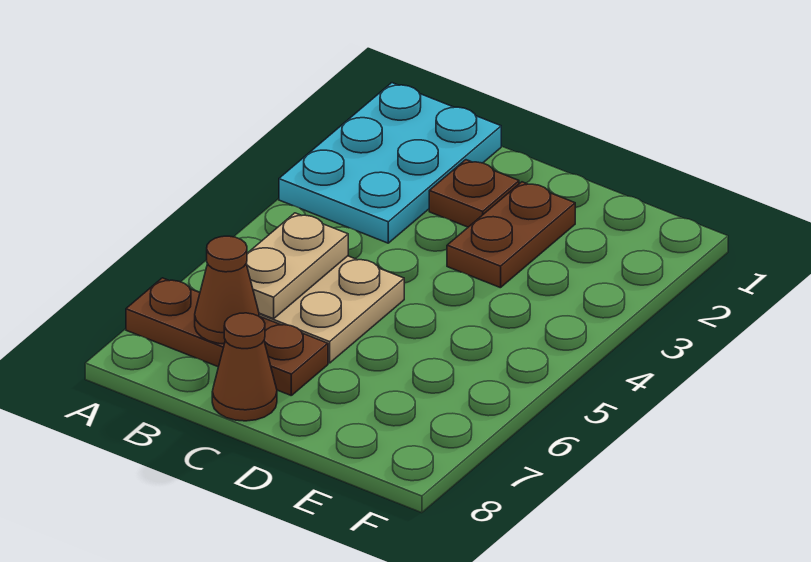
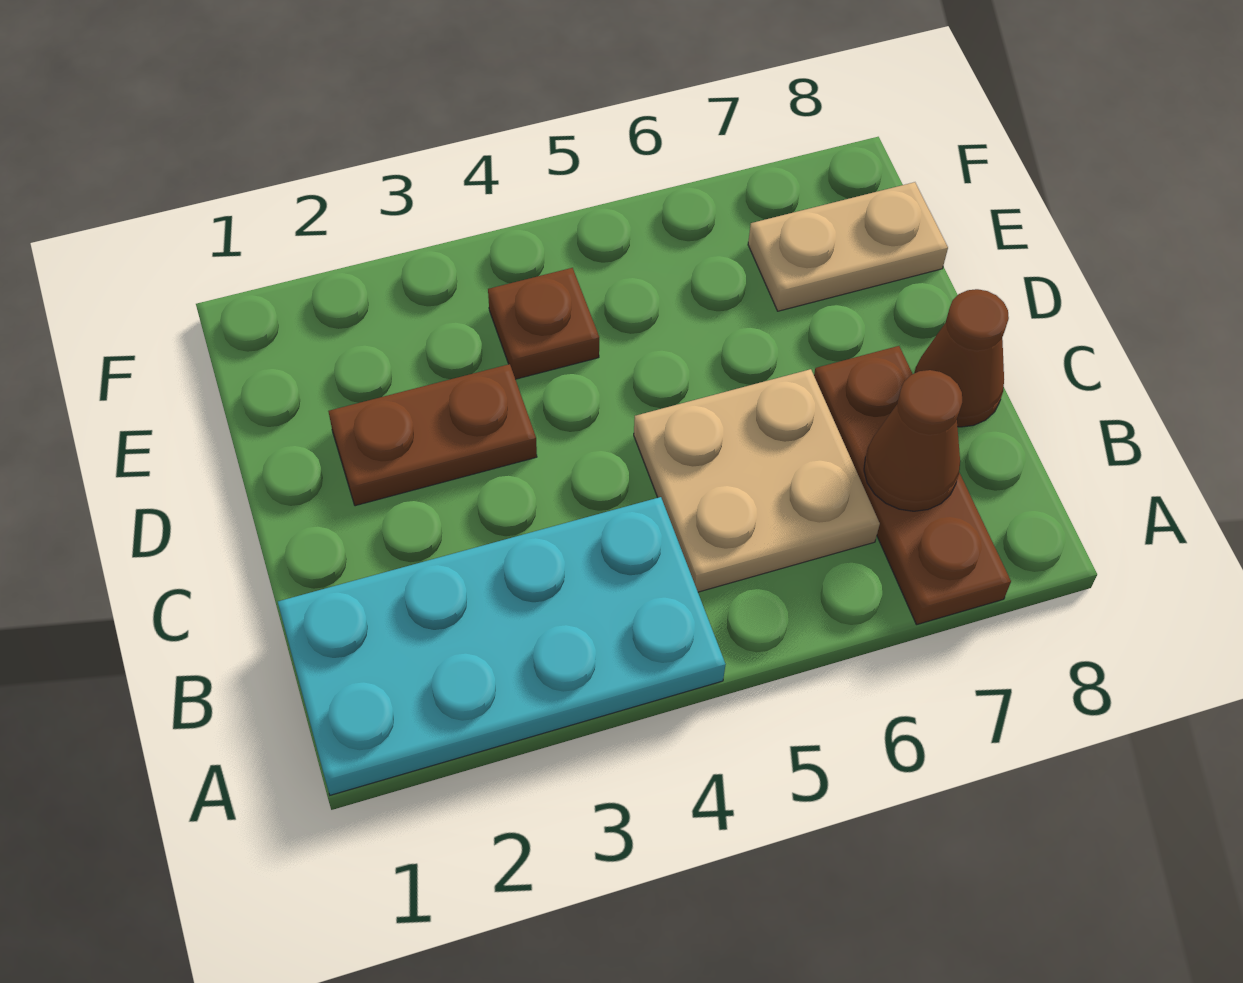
cyan 2x3 plate [279,83,501,243] -> cyan 2x4 plate [278,497,726,795]
tan 1x2 plate [246,213,348,319] -> tan 1x2 plate moved to [748,182,948,311]
brown 1x1 plate [429,160,519,227] -> brown 1x1 plate moved to [488,268,599,379]

